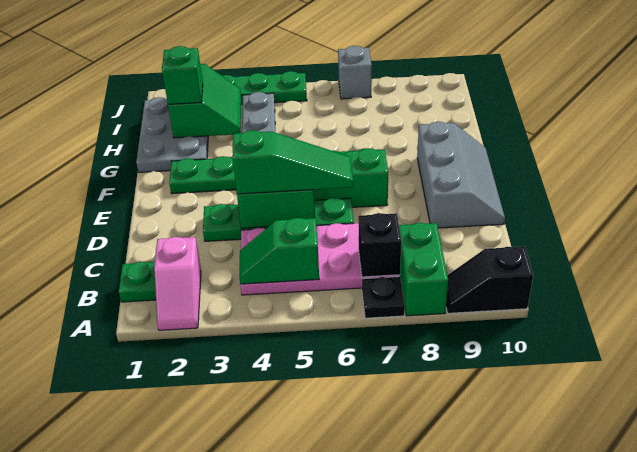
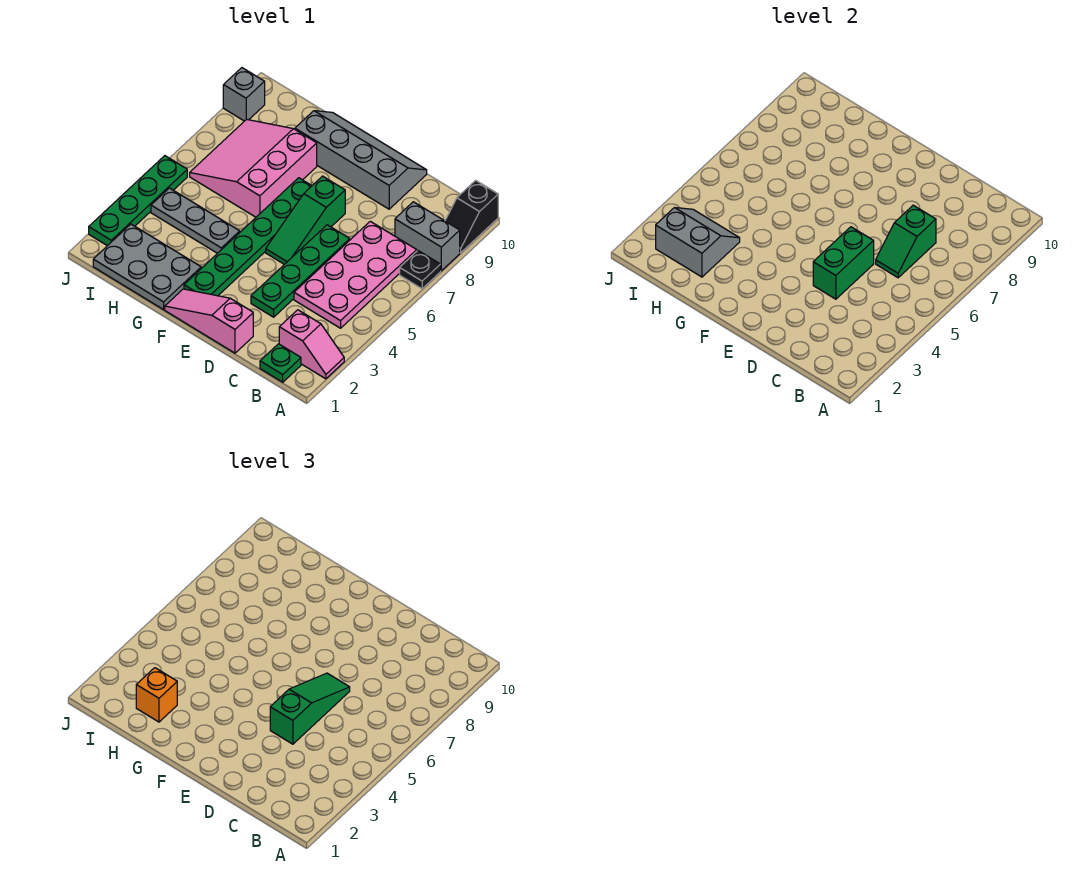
green 1x2 brick [399,223,448,316] -> grey 1x2 brick [395,202,460,271]
green 1x2 slope [240,218,319,284] -> green 1x2 slope moved to [876,205,936,278]
black 1x1 brick [358,213,401,277] -> none
none -> pink 1x3 slope [165,289,253,353]
grey 2x3 slope [417,122,505,228] -> grey 2x4 slope [295,111,427,209]
none -> pink 3x3 slope [190,119,317,217]
green 2x2 slope [168,64,241,138] -> grey 2x2 slope [656,208,740,277]
green 1x1 brick [162,46,203,104] -> orange 1x1 brick [136,668,177,722]
grey 1x1 brick [338,46,372,99] -> grey 1x1 brick moved to [223,68,265,121]

